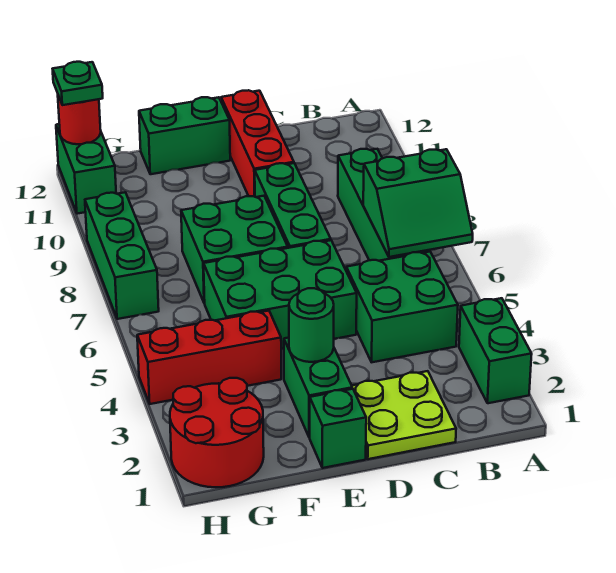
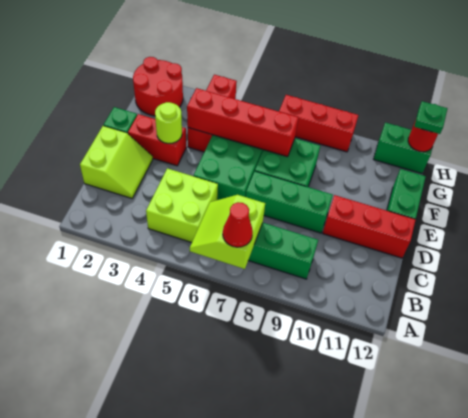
green 1x2 brick [459,298,532,403] -> none
green 2x2 slope [363,149,473,257] -> lime 2x2 slope [190,195,265,269]
none -> red 1x1 cone [223,202,253,247]
green 2x2 brick [346,252,458,362] -> lime 2x2 brick [146,168,218,243]
lime 2x2 plate [352,371,456,459] -> lime 2x2 slope [80,126,153,198]
green 1x2 brick [284,338,352,438] -> red 1x2 brick [128,114,186,166]
green 1x1 round brick [289,288,334,362] -> lime 1x1 round brick [155,102,182,143]
none -> red 1x4 brick [187,88,299,157]
green 1x3 brick [85,192,159,319] -> red 1x3 brick [279,95,358,152]

